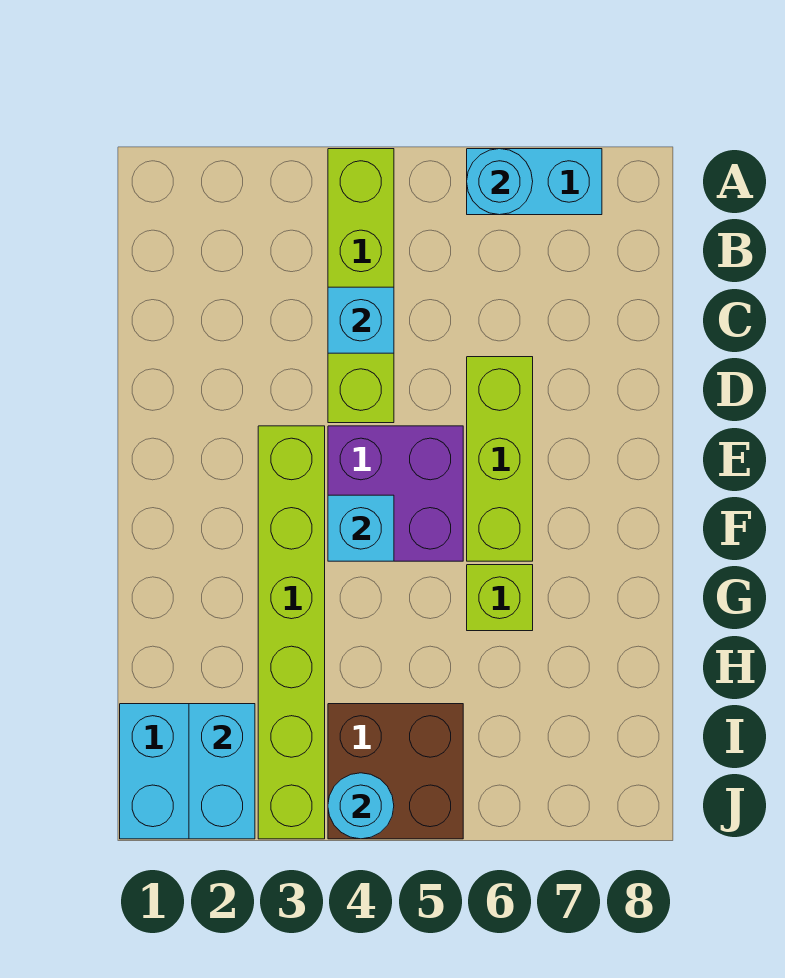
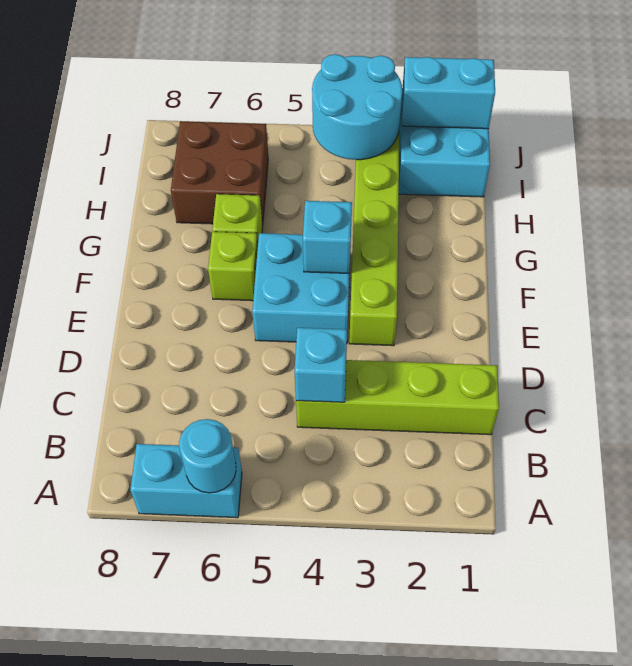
lime 1x4 brick [328,149,394,423] -> lime 1x4 brick turned to [296,360,499,435]
lime 1x3 brick [467,357,533,561] -> lime 1x1 brick [208,232,258,301]
purple 2x2 brick [328,426,463,561] -> cyan 2x2 brick [252,233,351,342]
cyan 1x2 brick [189,704,255,839] -> cyan 1x2 brick turned to [402,57,495,129]
brown 2x2 brick [328,704,463,839] -> brown 2x2 brick moved to [171,121,268,225]
cyan 1x1 round brick [328,773,394,839] -> cyan 2x2 round brick [312,54,402,160]

